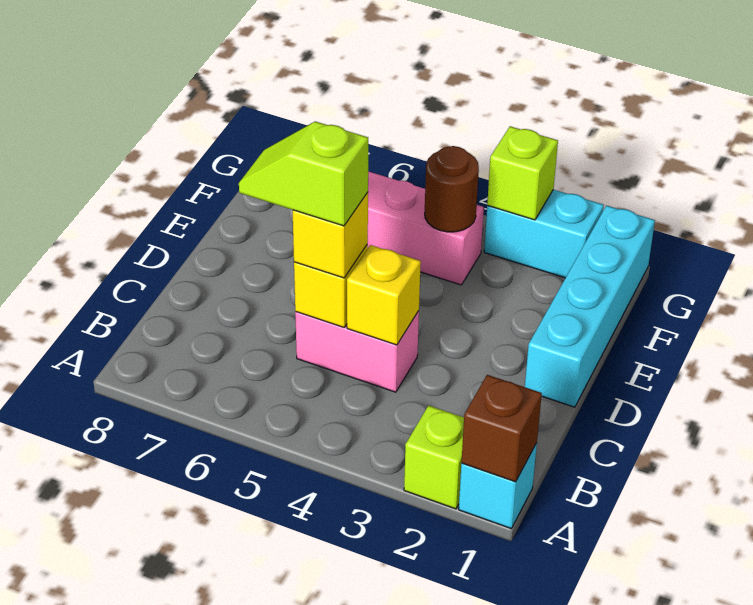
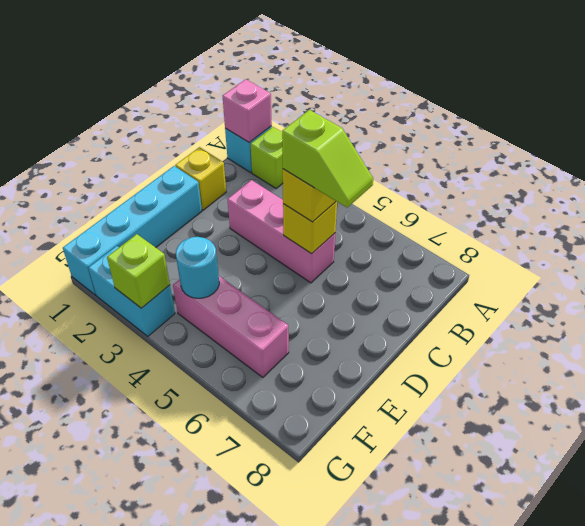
brown 1x1 brick [461,375,542,482] -> pink 1x1 brick [223,79,272,142]
pink 1x2 brick [295,311,419,392] -> pink 1x3 brick [227,180,335,283]
yellow 1x1 brick [347,245,421,345] -> yellow 1x1 brick moved to [175,147,226,210]
brown 1x1 round brick [425,146,479,232] -> cyan 1x1 round brick [176,237,219,298]

